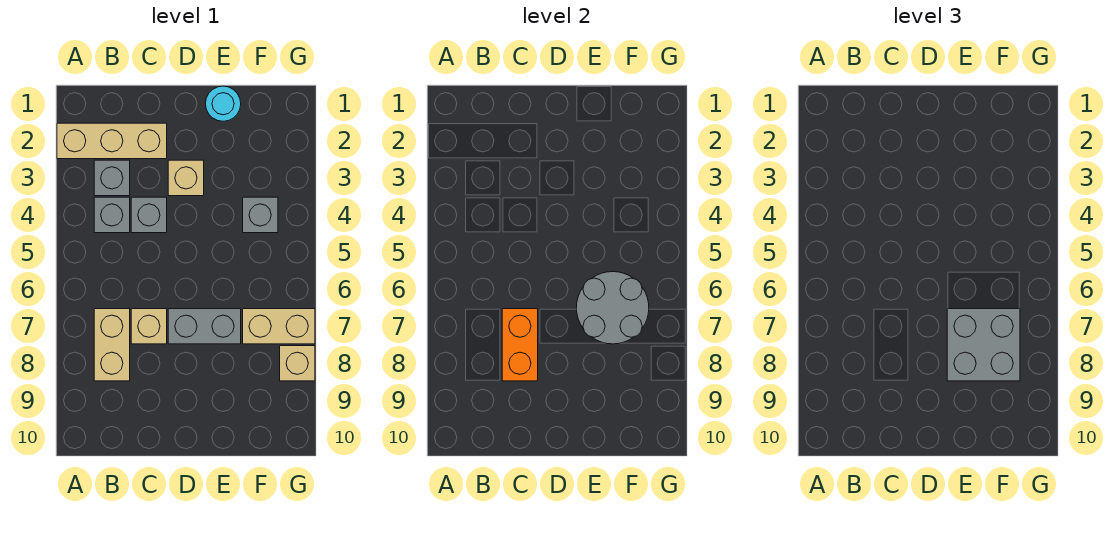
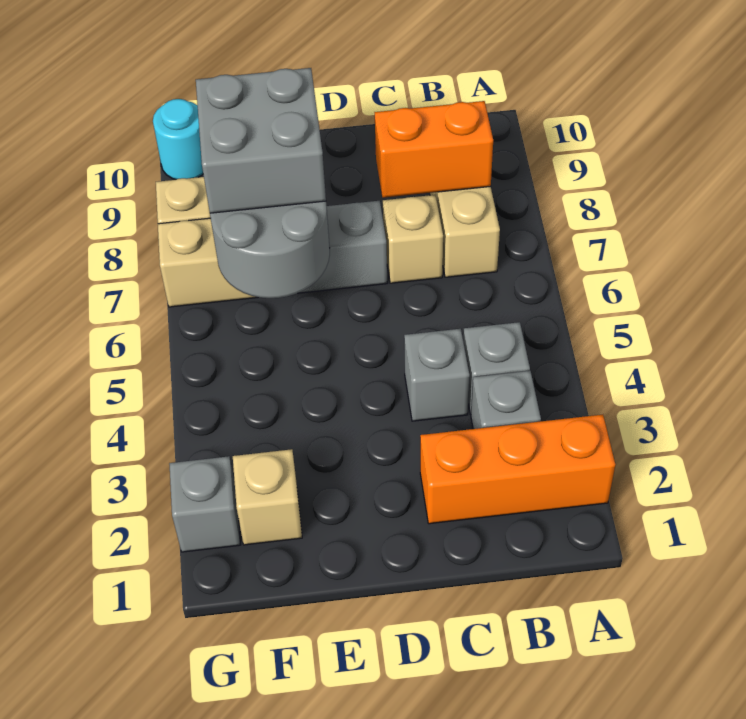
tan 1x3 brick [57,123,167,159] -> orange 1x3 brick [420,415,615,524]
orange 1x2 brick [502,309,538,381] -> orange 1x2 brick turned to [374,101,493,198]
tan 1x1 brick [168,160,204,196] -> tan 1x1 brick moved to [233,449,302,545]
cyan 1x1 round brick [206,86,241,121] -> cyan 1x1 round brick moved to [153,99,203,179]
grey 1x1 brick [243,197,278,233] -> grey 1x1 brick moved to [169,456,240,552]

